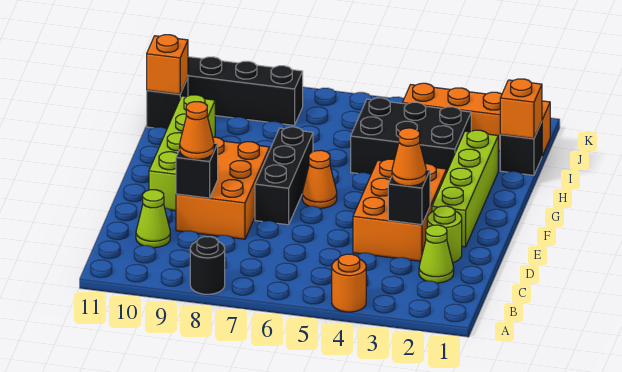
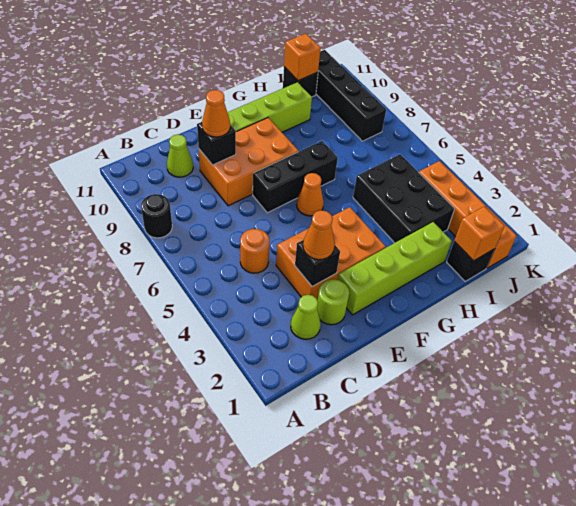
orange 1x1 round brick [332,254,366,312] -> orange 1x1 round brick moved to [240,229,270,273]

